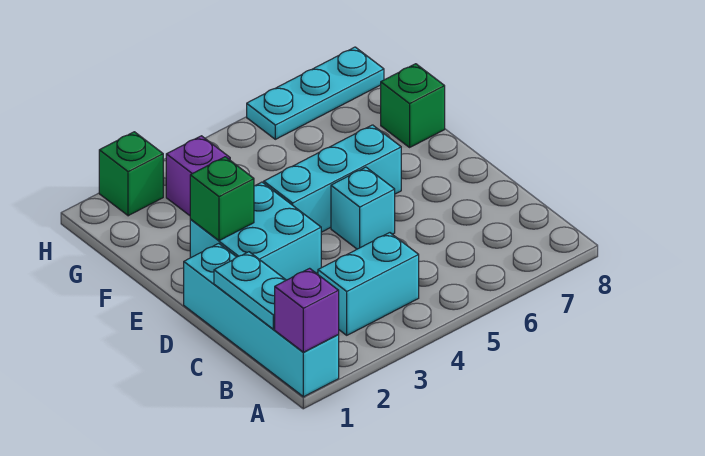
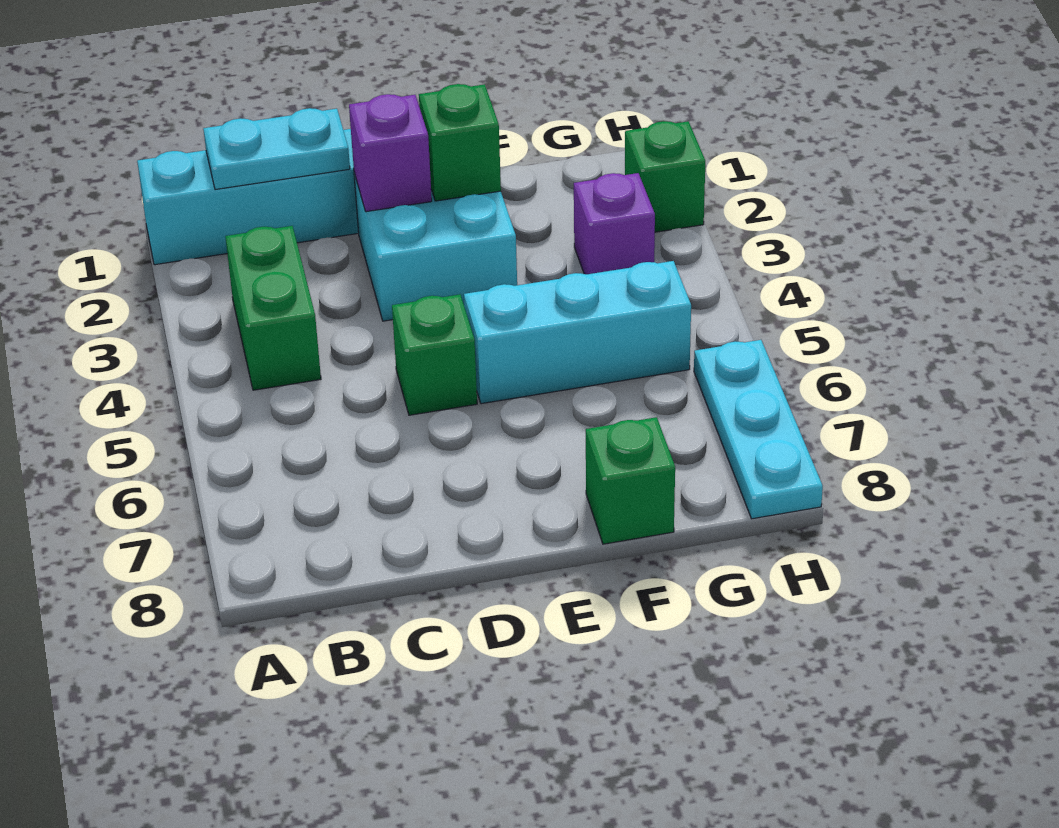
purple 1x1 brick [275,268,339,352] -> purple 1x1 brick moved to [349,94,432,212]
cyan 1x2 brick [318,233,419,335] -> green 1x2 brick [225,226,321,390]
cyan 1x1 brick [331,167,395,249] -> green 1x1 brick [392,294,477,415]
cyan 1x3 brick [264,125,401,232] -> cyan 1x3 brick turned to [464,261,691,404]

